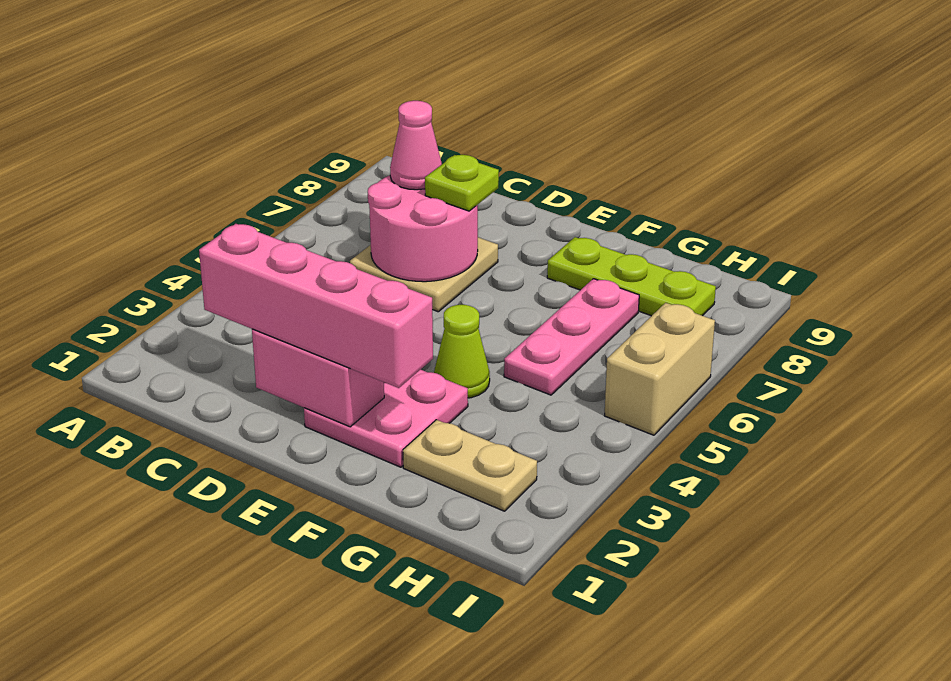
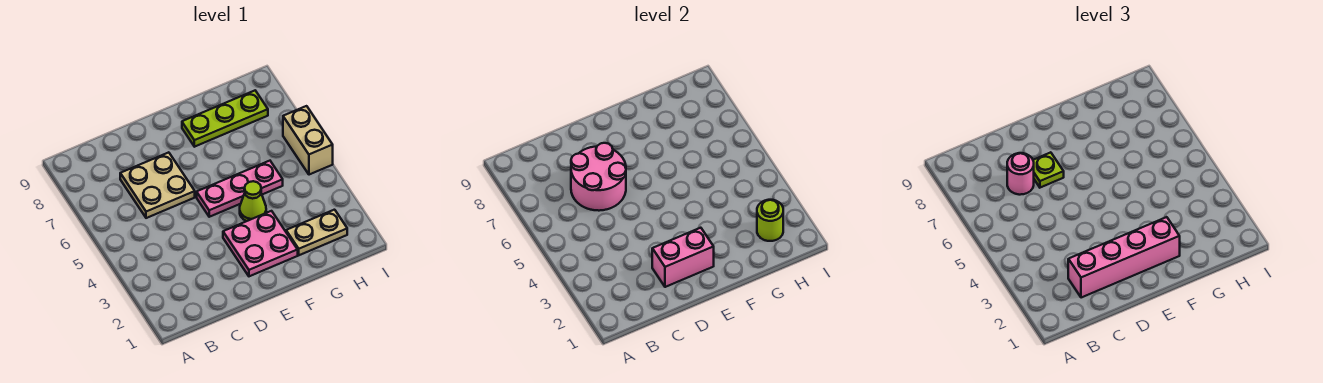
pink 1x1 cone [390,101,442,190] -> pink 1x1 round brick [1007,153,1034,195]
pink 1x3 plate [504,279,639,395] -> pink 1x3 plate turned to [197,161,283,217]
none -> lime 1x1 round brick [757,200,783,241]

